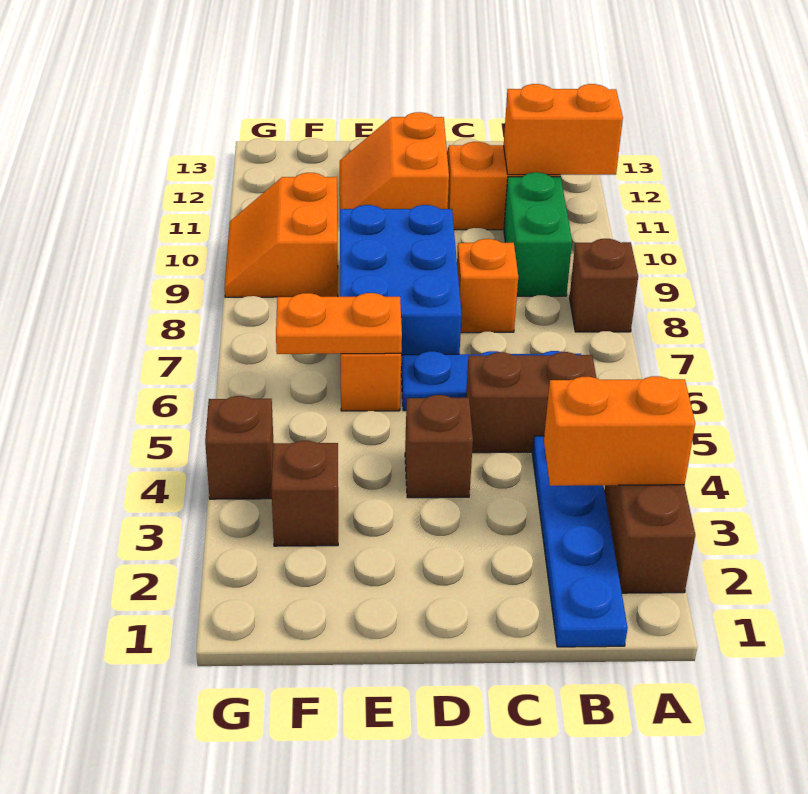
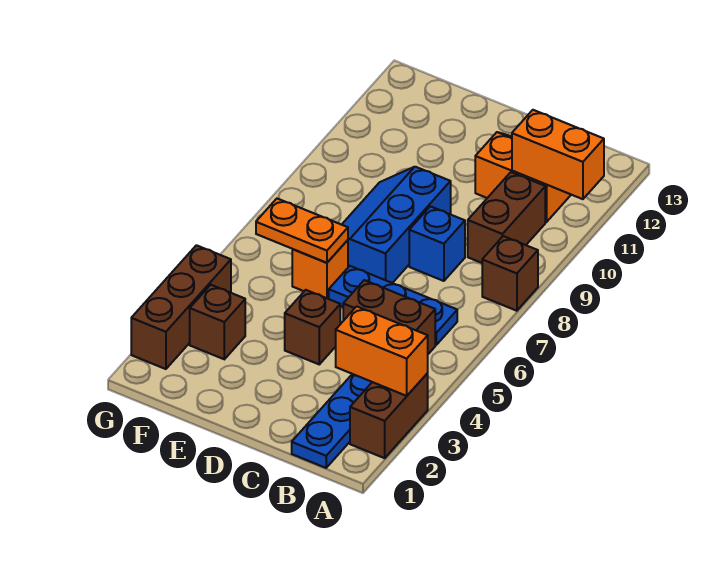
green 1x2 brick [504,172,572,296] -> brown 1x2 brick [468,172,545,263]
orange 1x1 brick [457,239,518,333] -> blue 1x1 brick [409,206,465,281]
blue 2x3 brick [340,205,462,364] -> blue 2x3 slope [342,167,451,283]
orange 2x2 slope [340,112,449,209] -> none
orange 2x2 slope [224,173,338,297] -> none
brown 1x1 brick [205,396,273,499] -> brown 1x3 brick [131,245,231,369]

